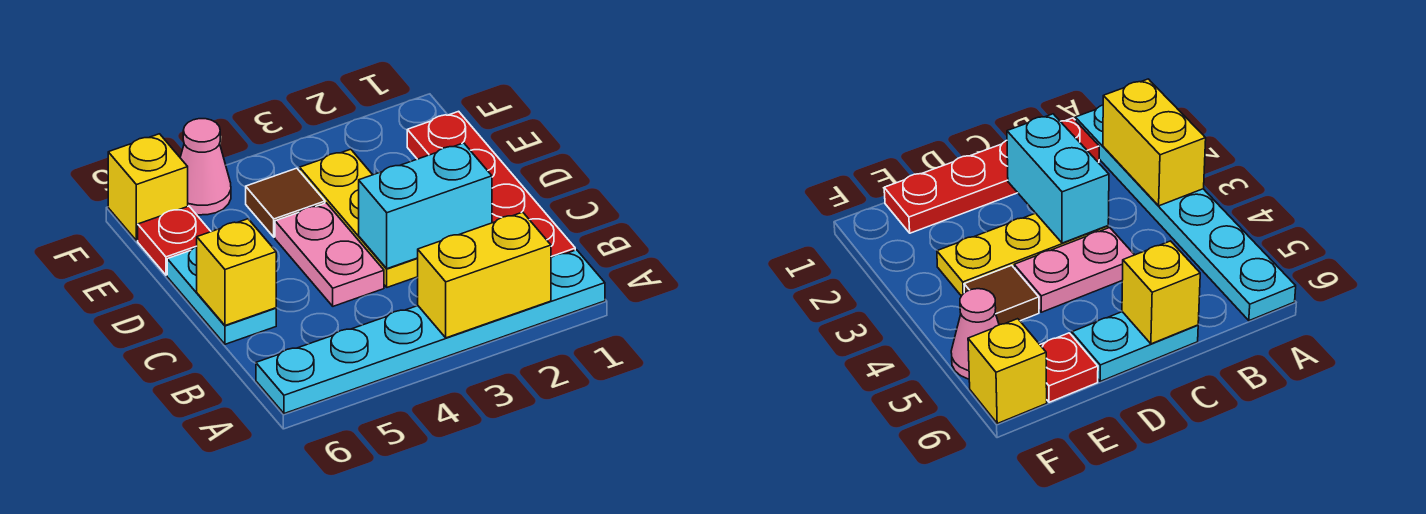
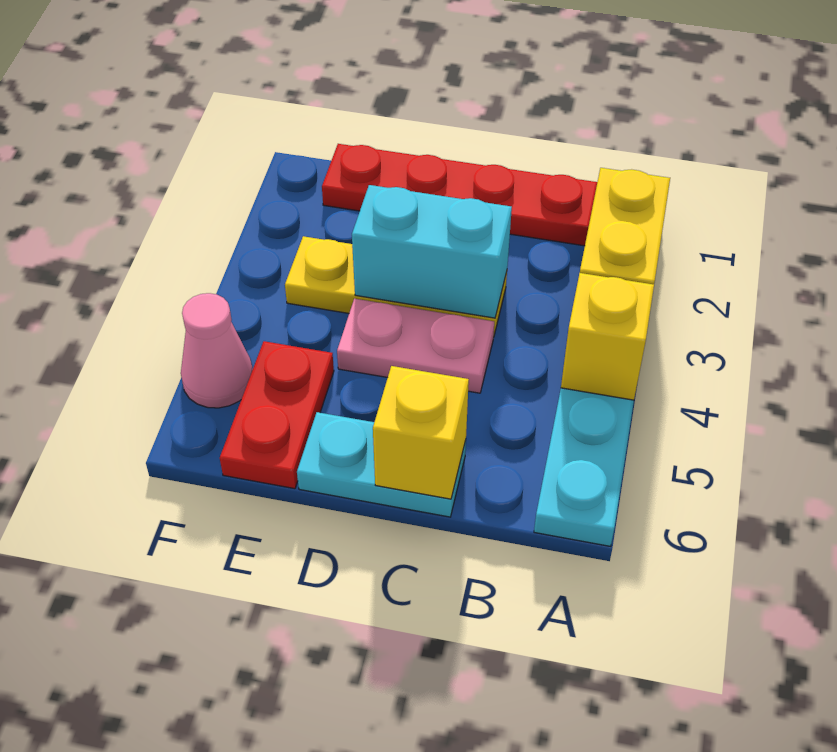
cyan 1x2 brick [359,143,492,269] -> cyan 1x2 brick turned to [352,185,512,318]
brown 1x1 tile [246,168,325,237] -> none
red 1x1 plate [138,206,211,275] -> red 1x2 plate [220,341,334,489]
yellow 1x1 brick [108,134,188,241] -> yellow 1x1 brick moved to [561,273,654,400]

